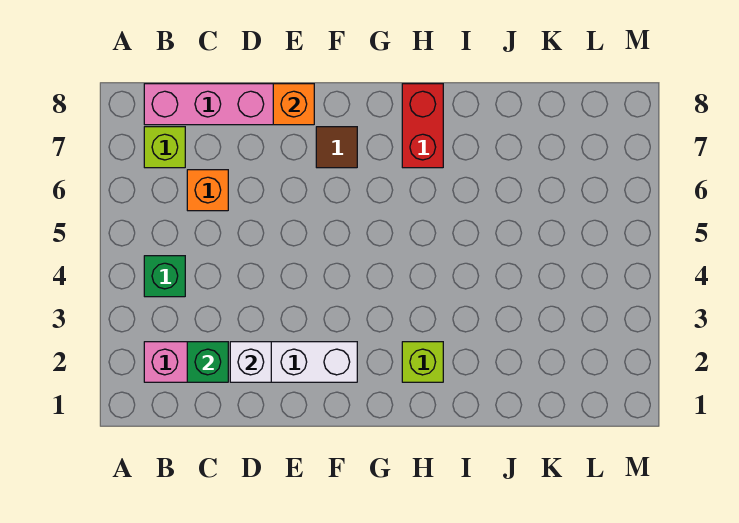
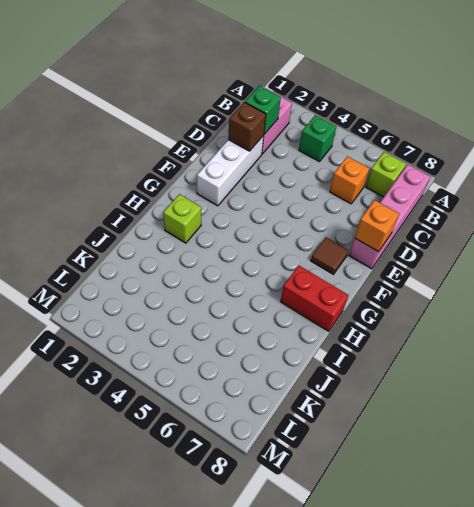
white 1x1 brick [230,342,271,382] -> brown 1x1 brick [228,102,266,151]

